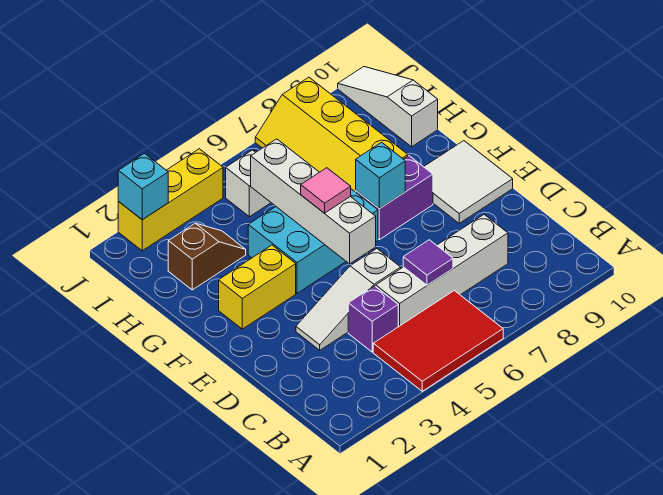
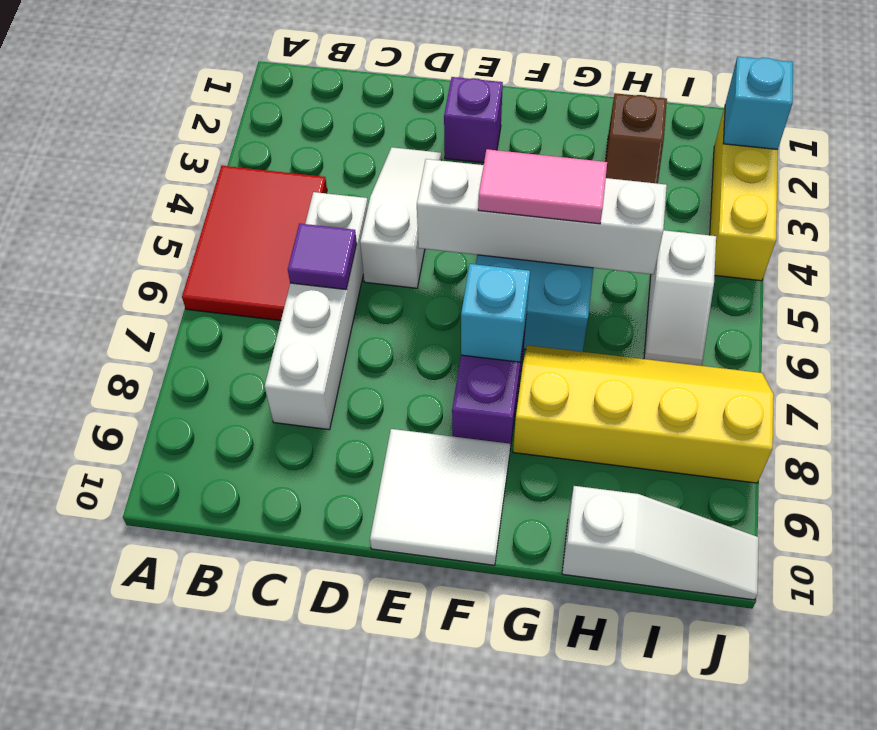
purple 1x1 brick [348,286,398,352] -> purple 1x1 brick moved to [444,77,503,163]
yellow 1x2 brick [219,245,296,329] -> none
pink 1x1 tile [301,168,351,213] -> pink 1x2 tile [478,149,607,224]

